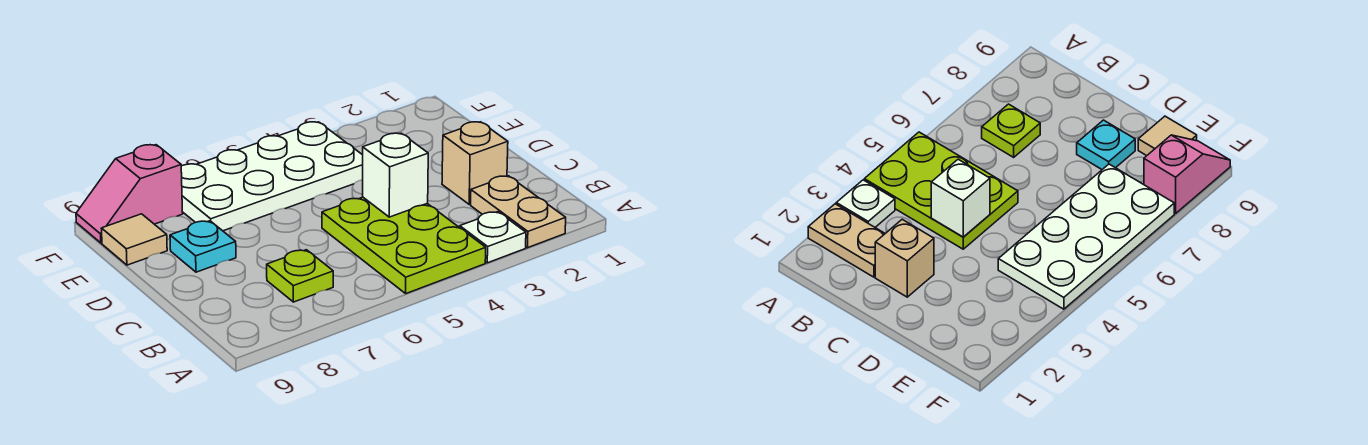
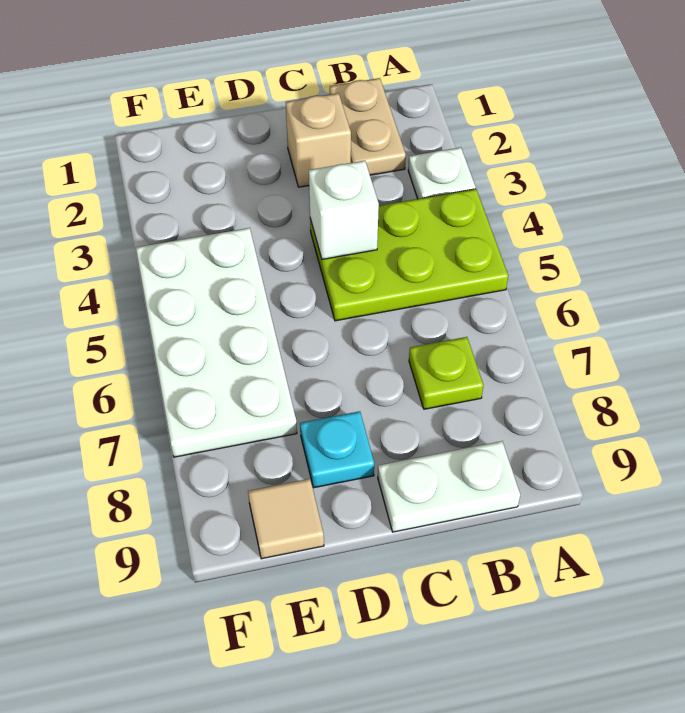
tan 1x2 plate [471,176,566,248] -> tan 1x2 plate turned to [330,78,406,175]
none -> white 1x2 plate [378,441,520,532]
pink 1x2 slope [76,145,183,243] -> none

